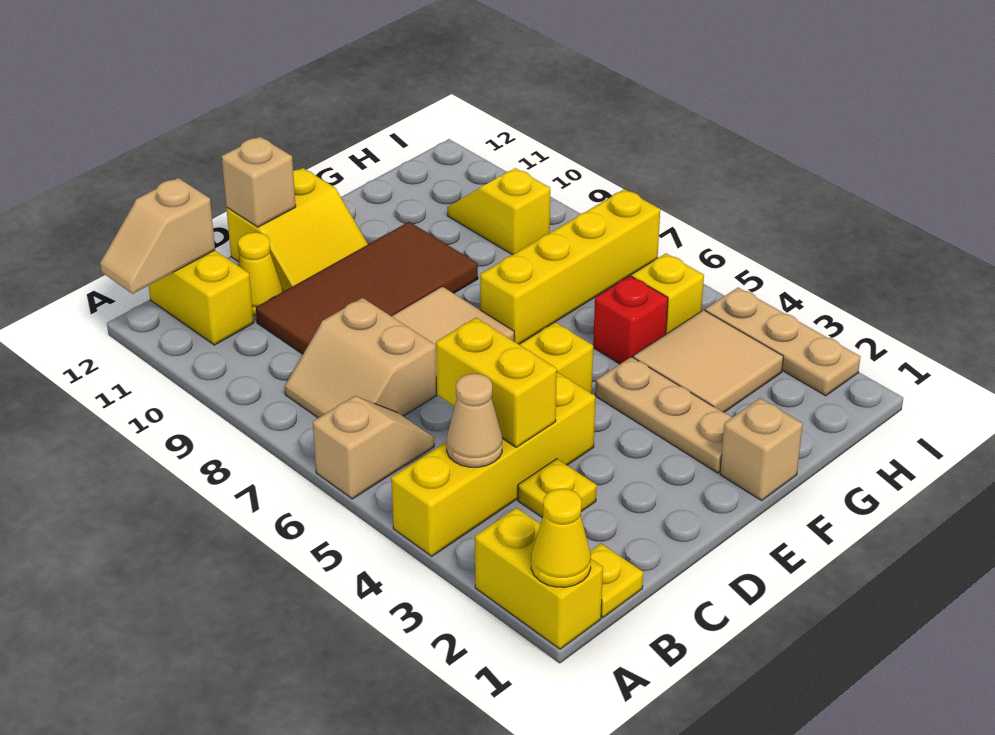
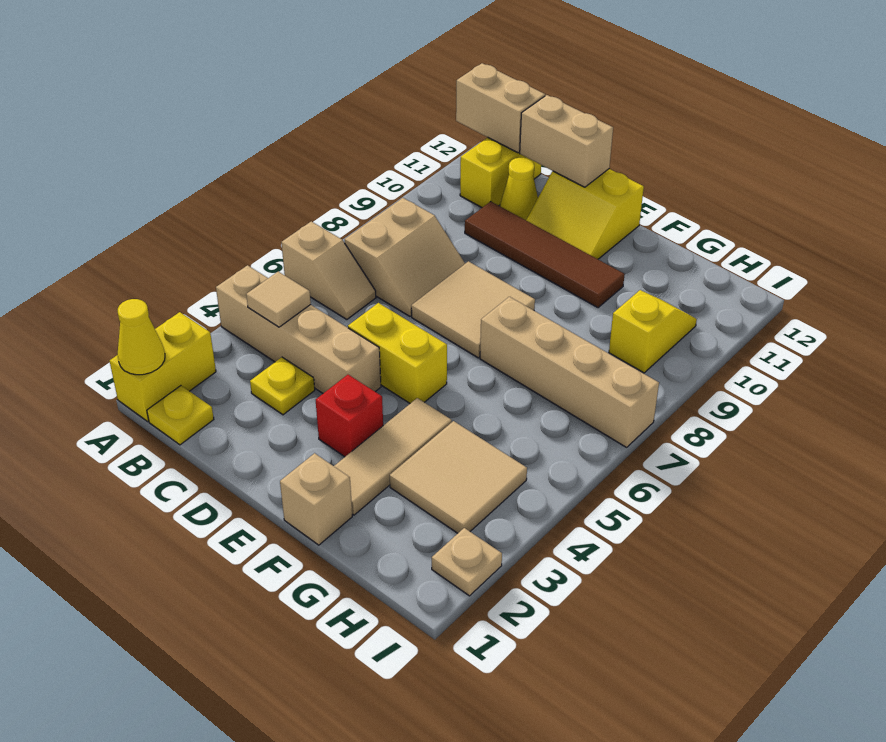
yellow 1x4 brick [391,372,596,556] -> tan 1x4 brick [216,265,381,393]
tan 1x2 slope [100,178,215,294] -> tan 1x2 brick [456,63,545,153]
tan 1x1 cone [447,374,502,467] -> tan 1x1 tile [246,272,311,327]
tan 2x2 slope [285,298,437,418] -> tan 2x2 slope turned to [345,198,465,316]
yellow 1x2 brick [436,318,557,447] -> none
brown 2x4 tile [256,222,478,354] -> brown 1x4 tile [465,201,625,308]
tan 1x1 brick [222,137,296,227] -> tan 1x2 brick [520,95,613,187]
tan 1x3 plate [595,357,732,473] -> tan 1x3 tile [334,398,452,515]
yellow 1x4 brick [480,189,660,344] -> tan 1x4 brick [480,297,659,447]
red 1x1 brick [593,276,668,364] -> red 1x1 brick moved to [316,375,383,457]
yellow 1x1 brick [632,254,704,334] -> none
tan 1x3 plate [705,288,860,396] -> tan 1x1 plate [432,528,502,596]

